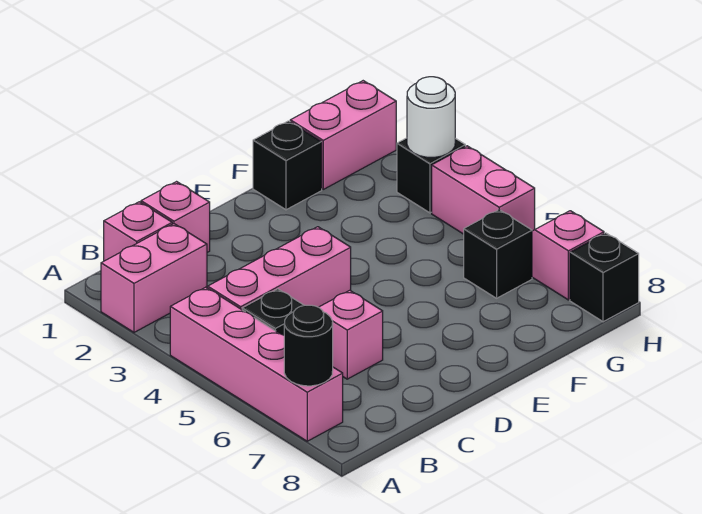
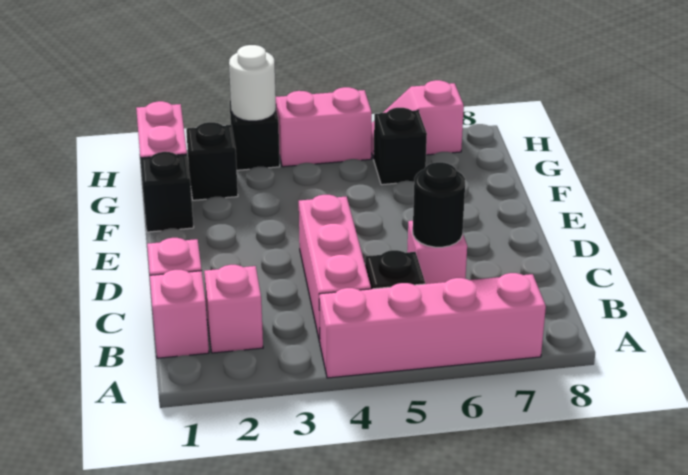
pink 1x2 brick [101,224,207,332] -> pink 1x1 brick [204,265,263,353]
black 1x1 round brick [284,305,333,386] -> black 1x1 round brick moved to [413,162,465,247]
black 1x1 brick [570,233,639,322] -> black 1x1 brick moved to [186,122,238,200]

